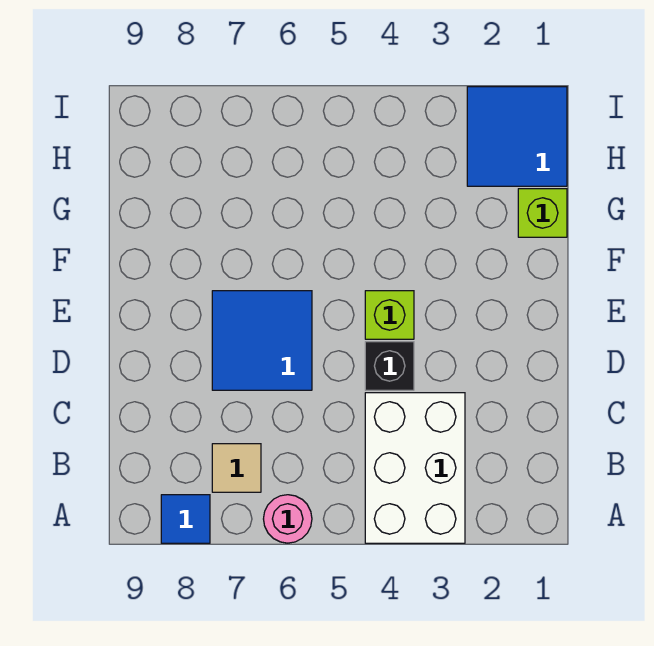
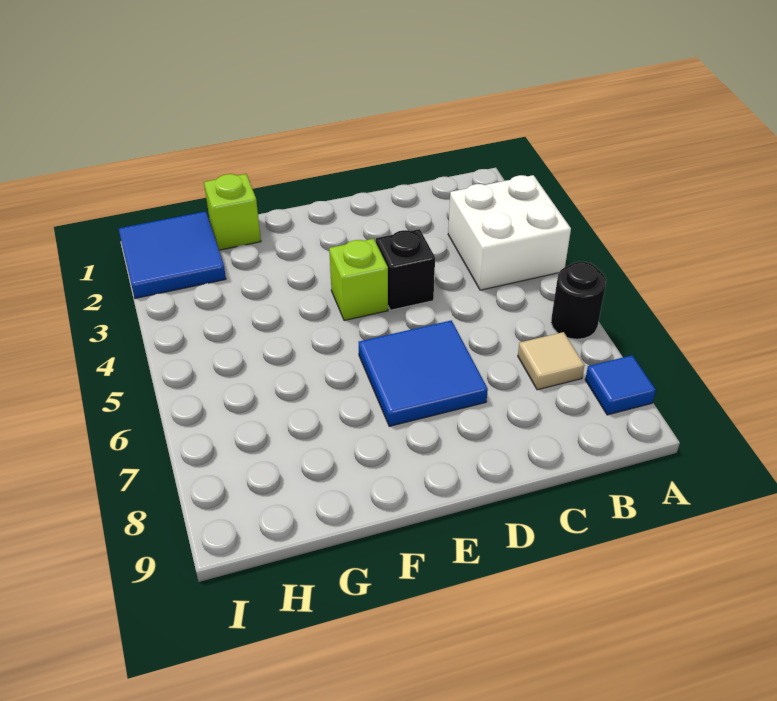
white 2x3 brick [365,393,465,543] -> white 2x2 brick [448,175,571,290]
pink 1x1 round brick [264,495,312,543] -> black 1x1 round brick [551,262,606,339]

